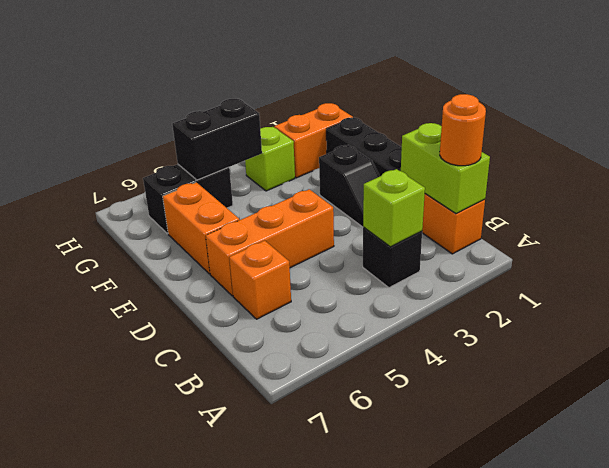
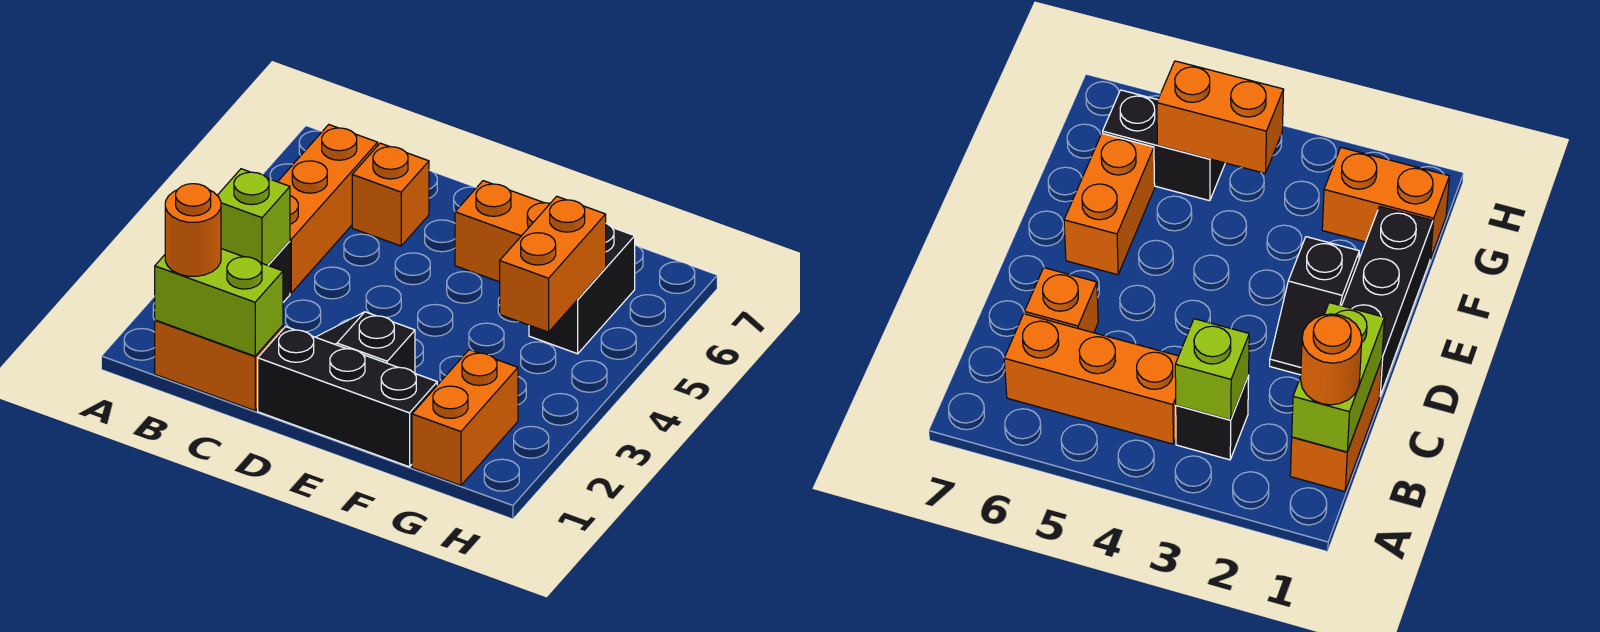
orange 1x3 brick [206,189,334,296] -> orange 1x3 brick moved to [278,125,378,293]
lime 1x1 brick [245,127,295,191] -> none
black 1x2 brick [172,99,262,180] -> orange 1x2 brick [500,196,606,332]

